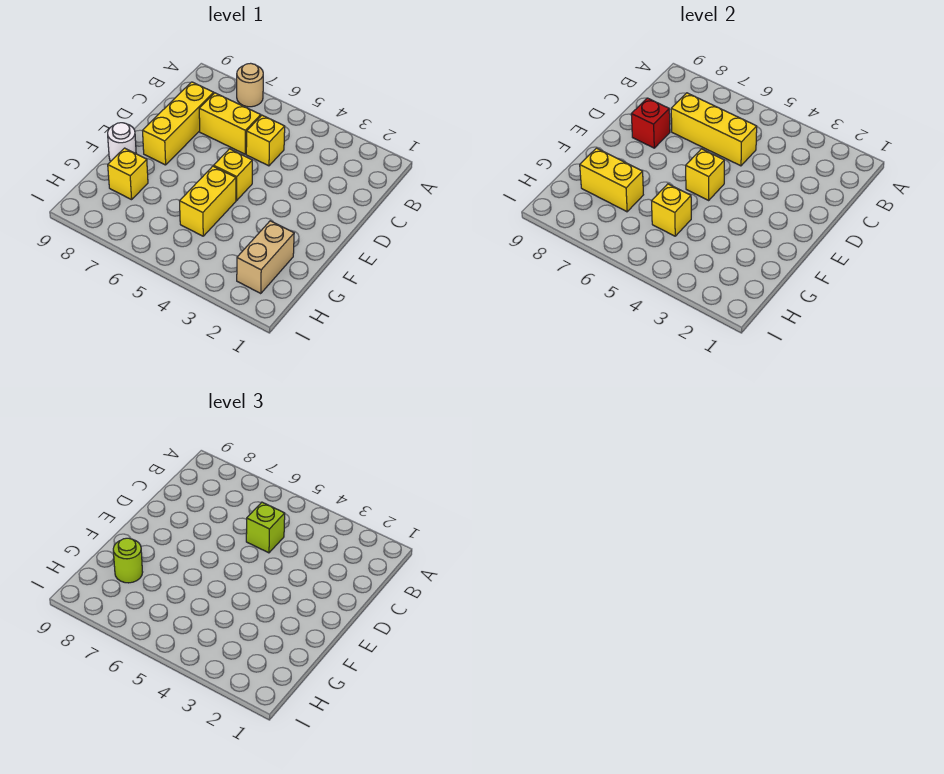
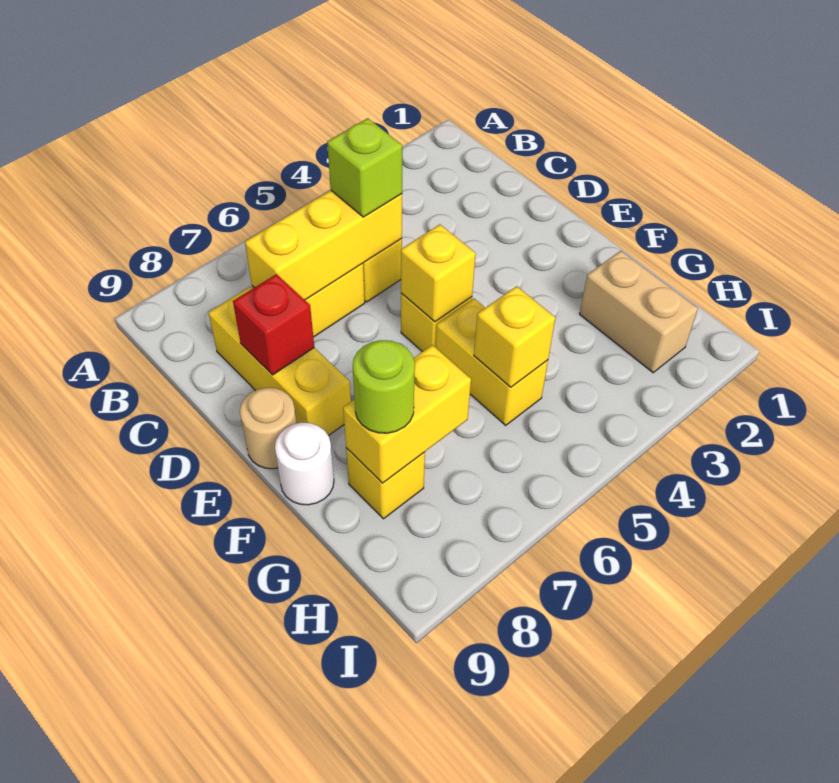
tan 1x1 round brick [237,63,263,107] -> tan 1x1 round brick moved to [240,388,297,469]

